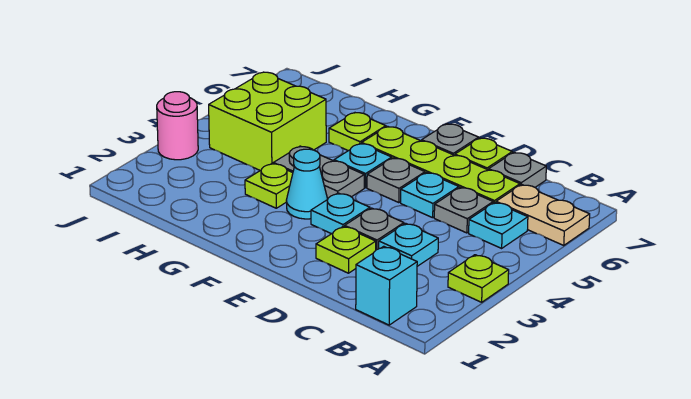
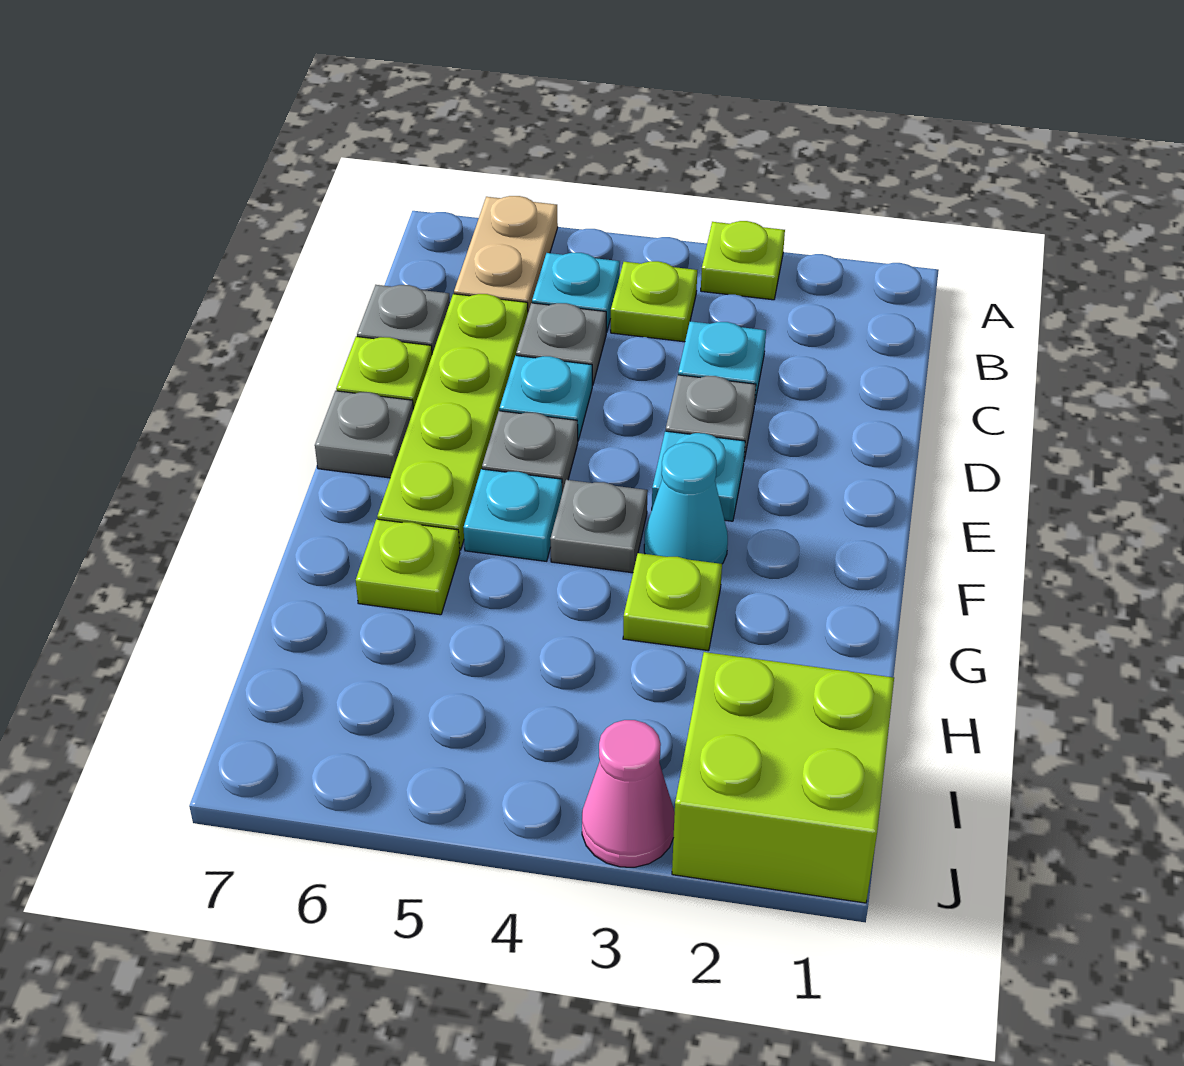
cyan 1x1 brick [356,246,417,325] -> none
lime 1x1 plate [316,226,376,273] -> lime 1x1 plate moved to [611,261,697,342]
grey 1x2 plate [273,146,364,199] -> grey 1x1 plate [550,480,648,573]
lime 2x2 brick [209,72,326,170] -> lime 2x2 brick moved to [672,652,894,903]
pink 1x1 round brick [157,92,198,160] -> pink 1x1 cone [582,720,675,867]

